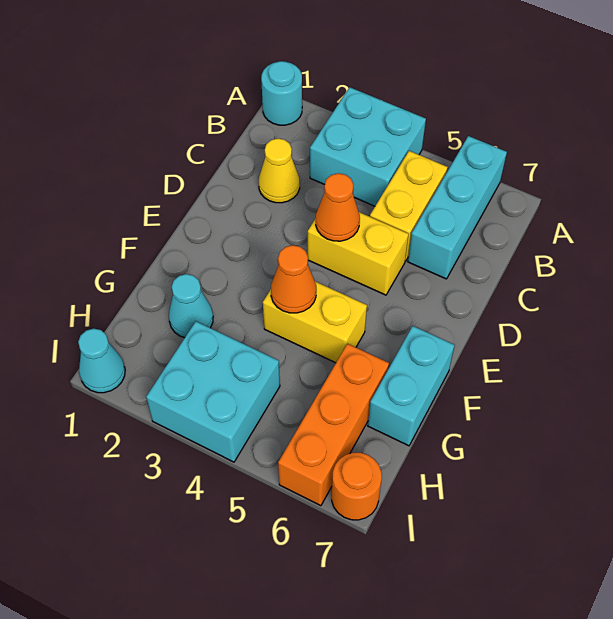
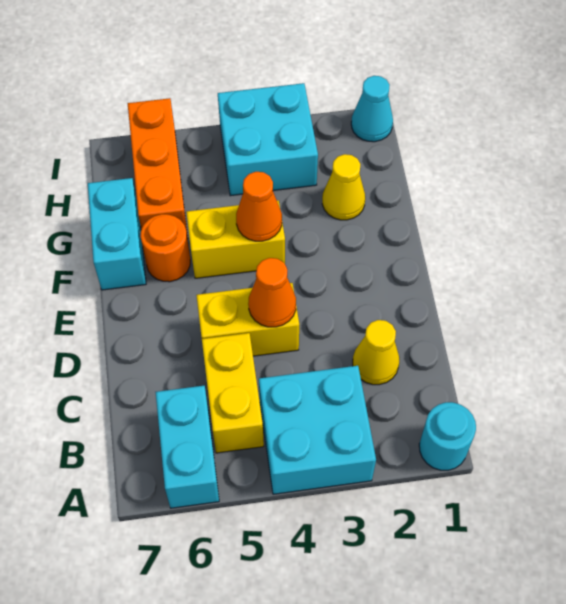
cyan 1x3 brick [408,136,507,279] -> cyan 1x2 brick [156,386,219,508]
cyan 1x1 cone [169,274,213,338] -> yellow 1x1 cone [322,154,365,220]
orange 1x1 round brick [332,453,382,520] -> orange 1x1 round brick moved to [140,214,190,282]

